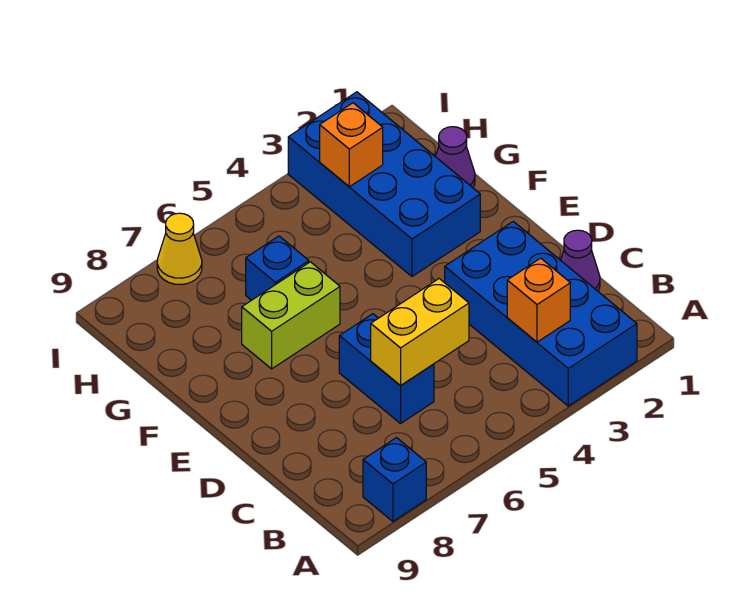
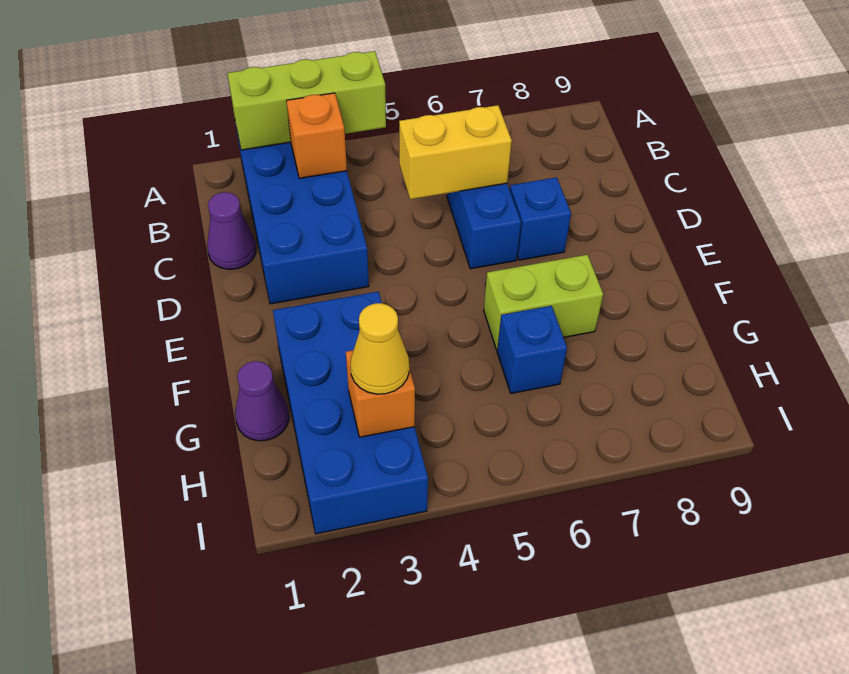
none -> lime 1x3 brick [227,51,386,150]
blue 1x1 brick [363,438,426,521] -> blue 1x1 brick moved to [510,177,571,260]
yellow 1x1 cone [157,213,202,285] -> yellow 1x1 cone moved to [350,303,409,394]

